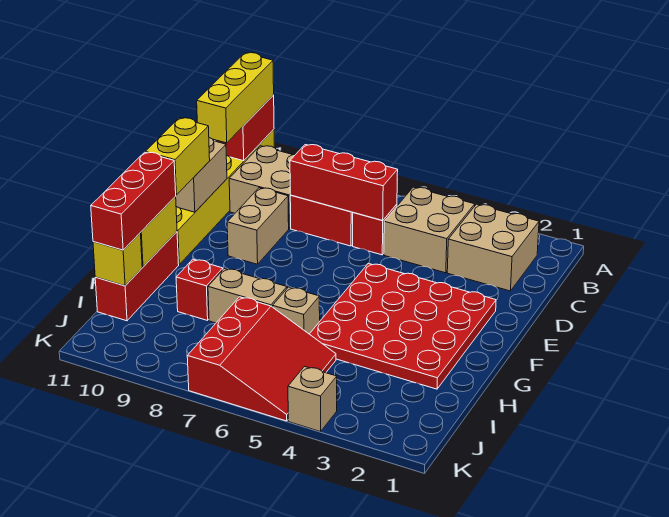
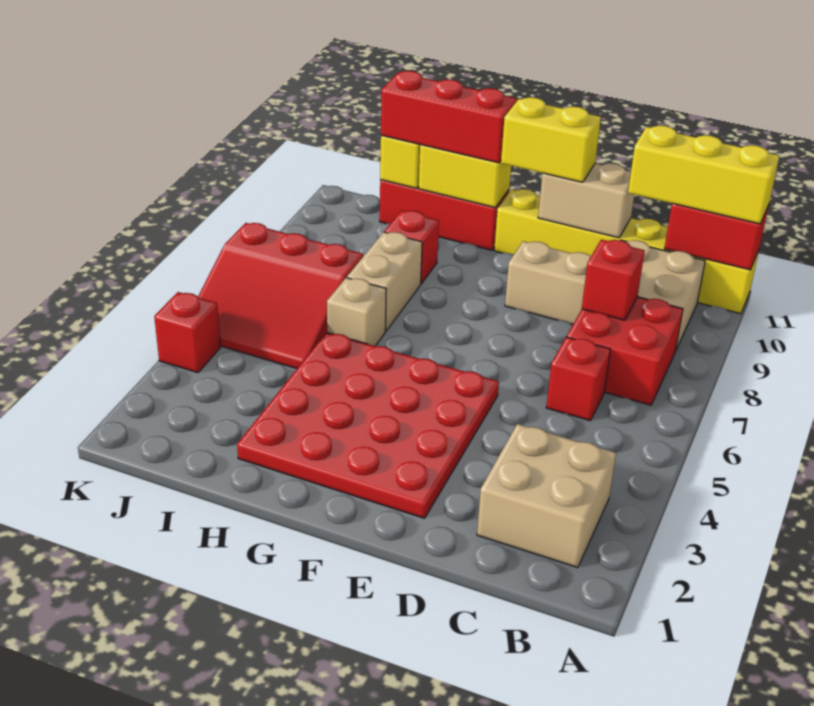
tan 2x2 brick [384,187,475,273] -> none
red 1x3 brick [290,145,398,221] -> red 1x1 brick [582,240,645,320]
tan 1x1 brick [288,366,337,432] -> red 1x1 brick [154,292,221,373]

